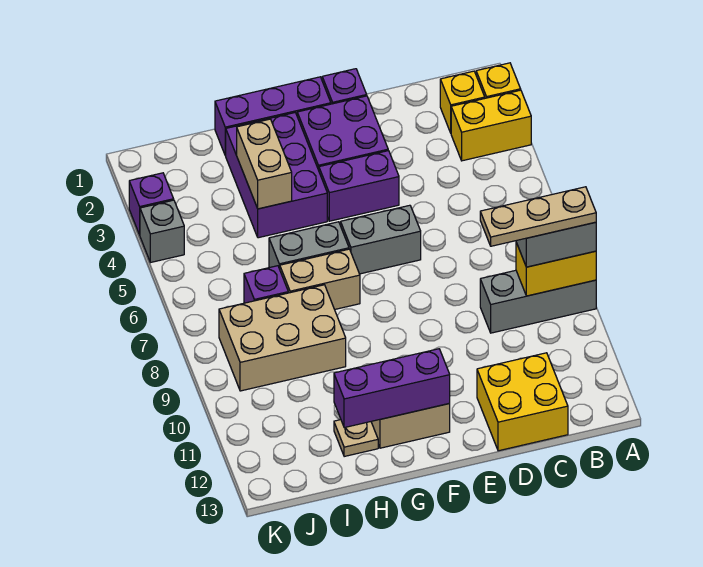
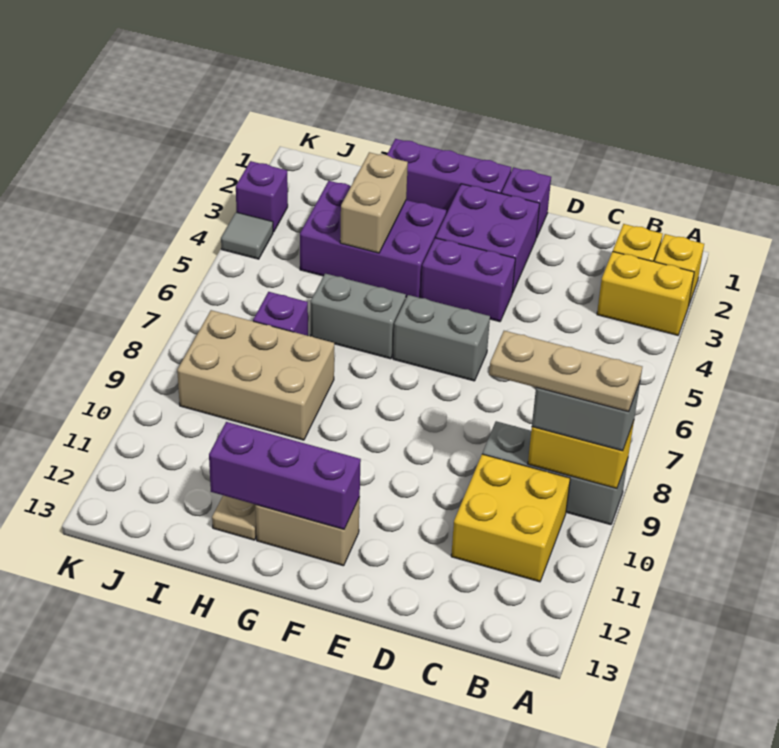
yellow 2x2 brick [477,353,568,451] -> yellow 2x2 brick moved to [451,454,570,582]
purple 2x3 brick [225,113,327,238] -> purple 2x3 brick turned to [300,181,446,298]
tan 1x2 brick [280,249,360,310] -> none
grey 1x1 brick [140,200,184,263] -> grey 1x1 tile [221,212,273,259]

